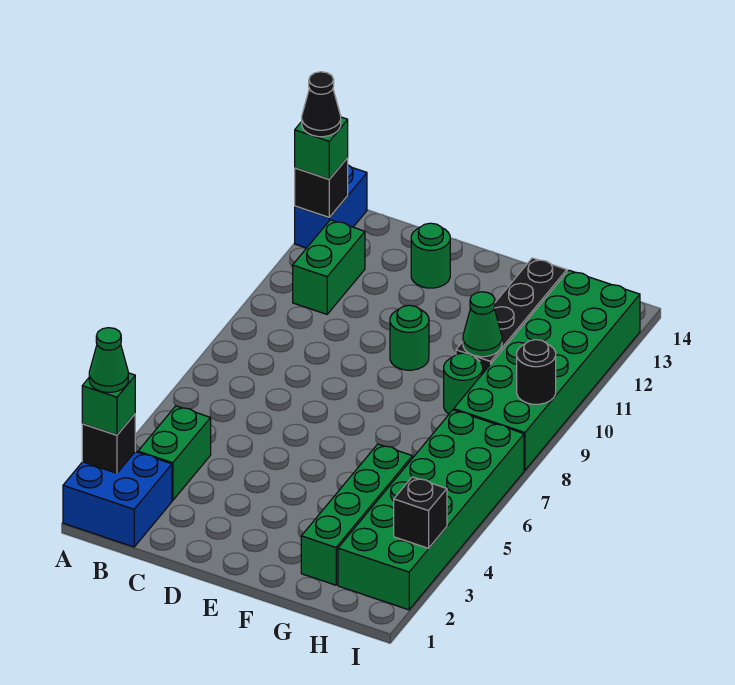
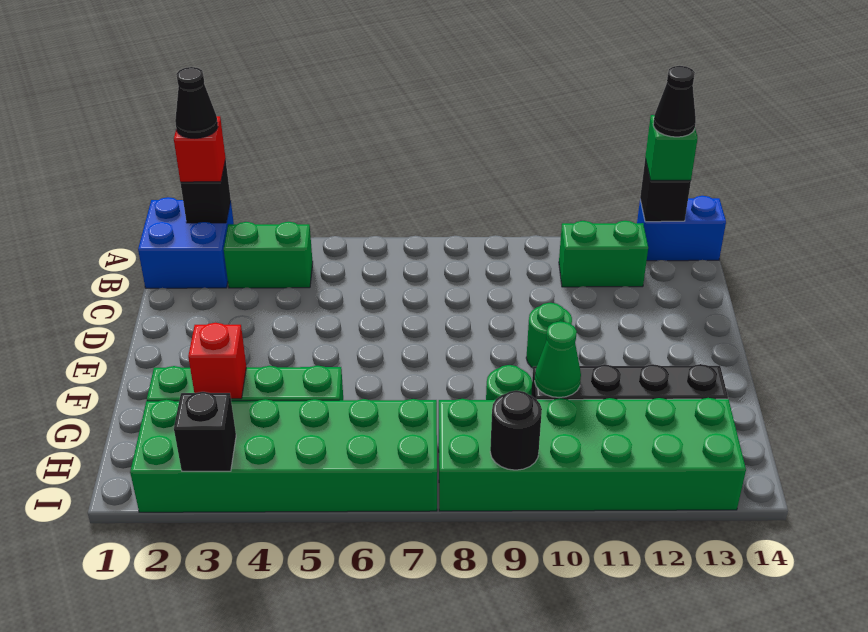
green 1x1 brick [82,373,135,435] -> red 1x1 brick [174,116,226,182]
green 1x1 cone [89,328,128,392] -> black 1x1 cone [175,67,218,138]
green 1x1 round brick [411,223,450,288] -> none
none -> red 1x1 brick [188,323,246,399]

